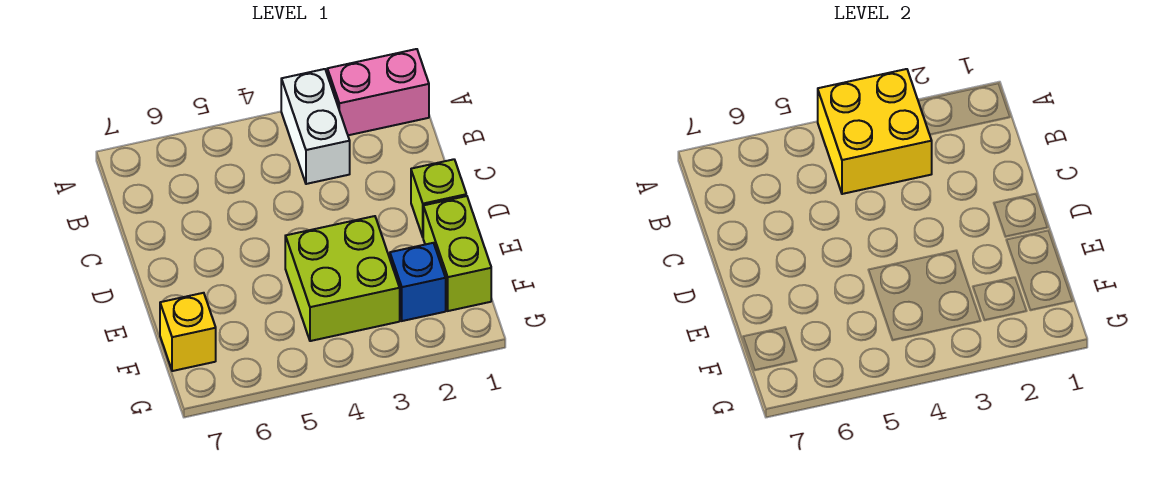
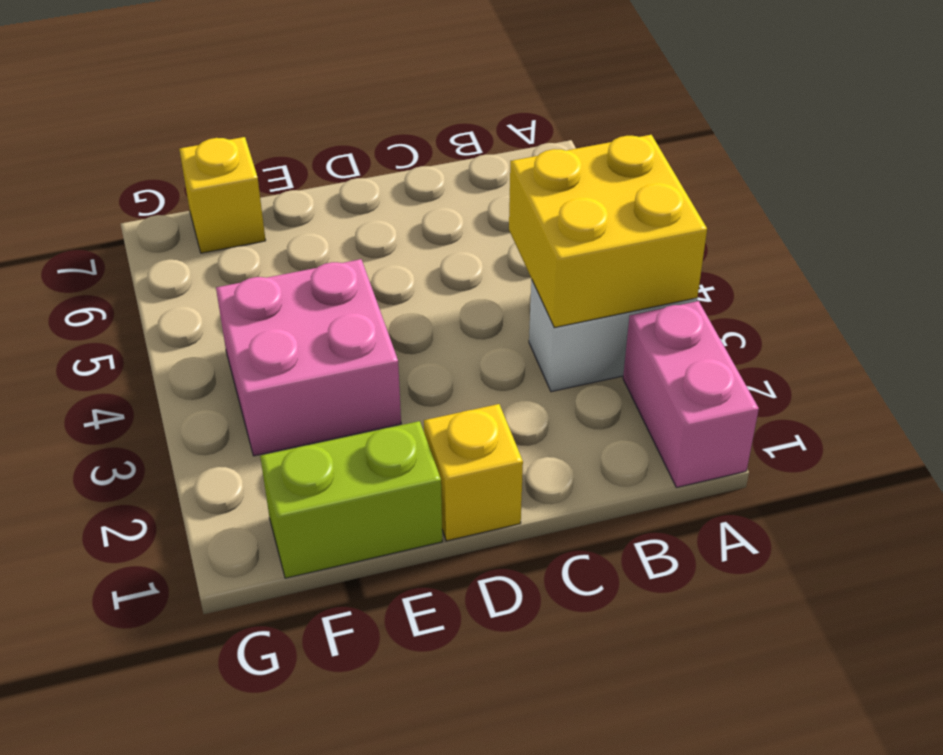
lime 1x1 brick [411,159,466,237] -> yellow 1x1 brick [424,404,523,541]
lime 2x2 brick [285,216,400,341] -> pink 2x2 brick [216,259,401,456]
blue 1x1 brick [390,243,446,321] -> none

